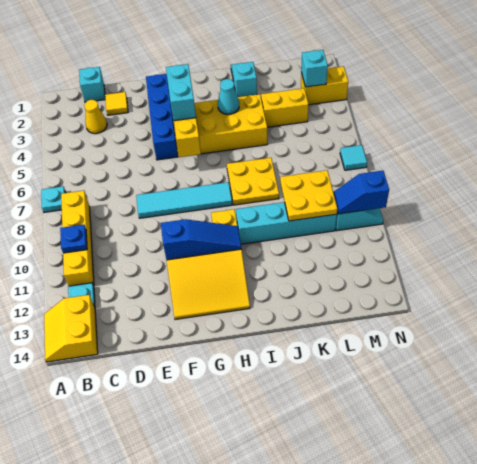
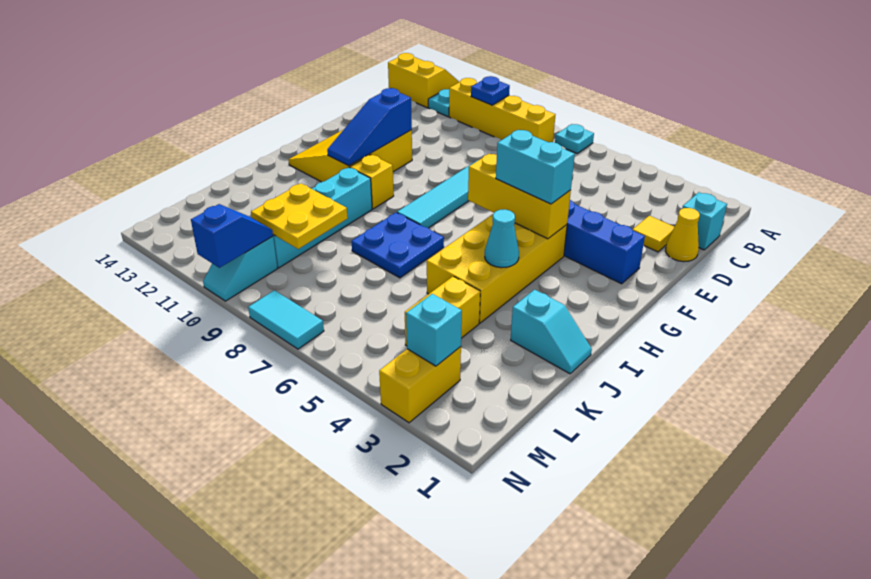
yellow 1x1 cone [84,100,107,134] -> yellow 1x1 cone moved to [666,208,700,262]
yellow 2x2 plate [227,158,279,205] -> blue 2x2 plate [352,212,444,278]
cyan 1x1 tile [340,145,367,170] -> cyan 1x2 tile [248,290,324,349]

